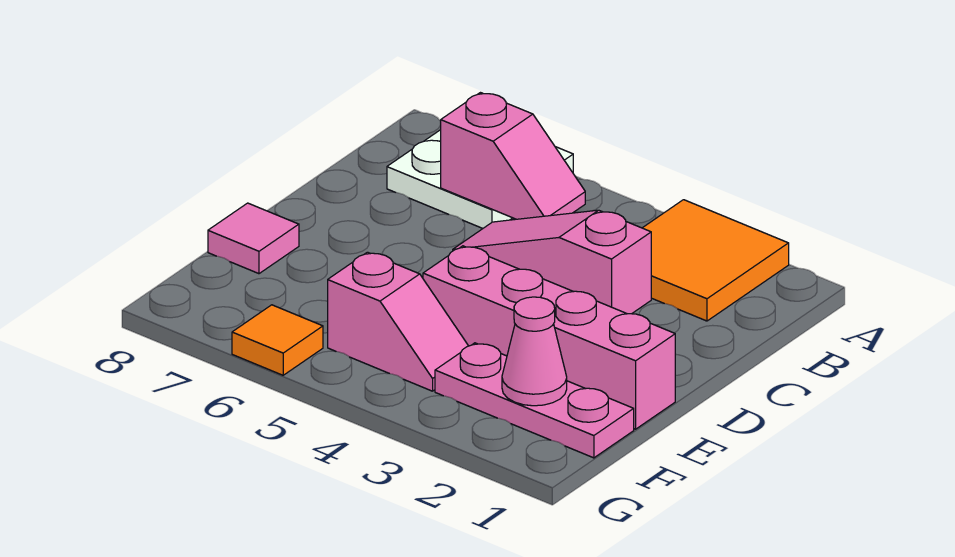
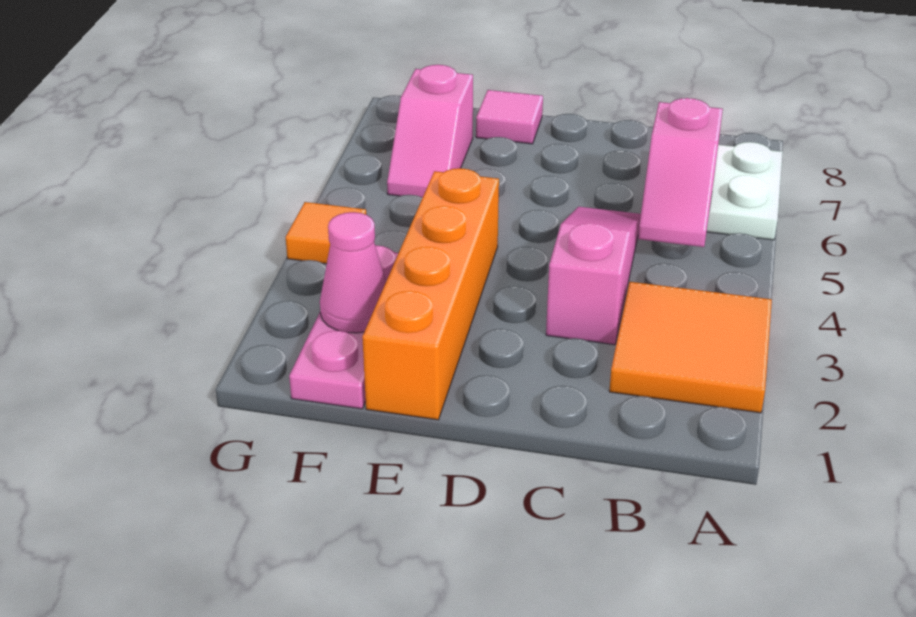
pink 1x4 brick [423,246,675,429] -> orange 1x4 brick [362,168,499,420]
pink 1x2 slope [328,252,468,391] -> pink 1x2 slope moved to [387,65,473,197]
orange 1x1 tile [232,305,323,375] -> orange 1x1 tile moved to [286,202,366,264]

